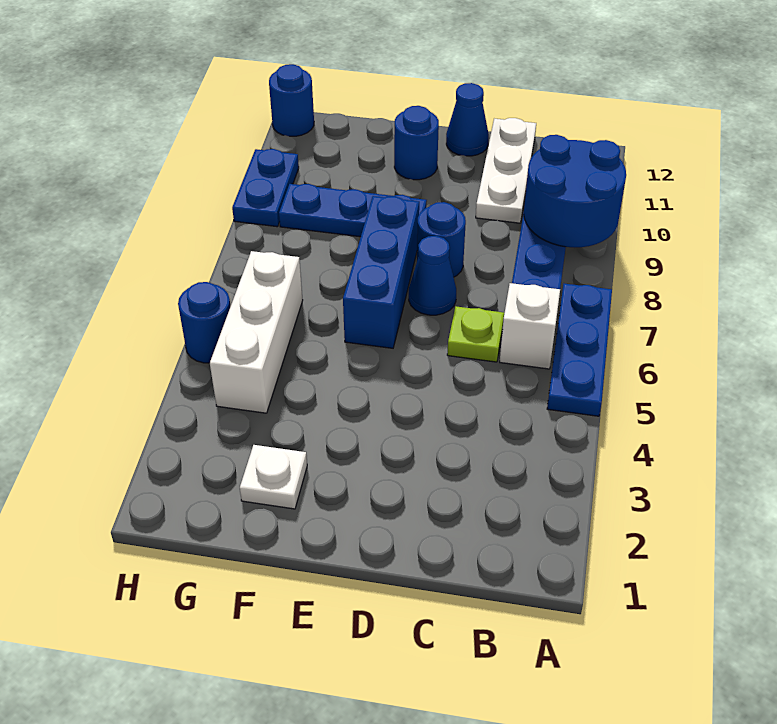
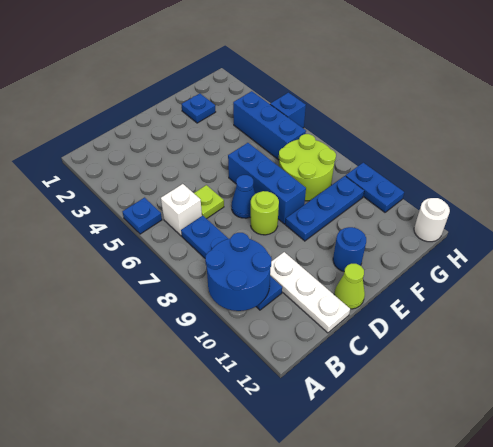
blue 1x3 plate [547,284,612,416] -> blue 1x1 plate [122,198,162,234]
blue 1x1 round brick [417,202,466,277] -> lime 1x1 round brick [251,191,279,235]
blue 1x1 cone [446,83,489,156] -> lime 1x1 cone [334,264,365,309]
white 1x1 plate [240,445,307,509] -> blue 1x1 plate [181,93,216,123]
none -> lime 2x2 round brick [279,134,336,201]
white 1x3 brick [210,251,303,413] -> blue 1x3 brick [233,91,306,160]
blue 1x1 round brick [178,282,231,363] -> blue 1x1 brick [270,92,306,128]
blue 1x1 round brick [269,64,314,136] -> white 1x1 round brick [414,198,450,242]

